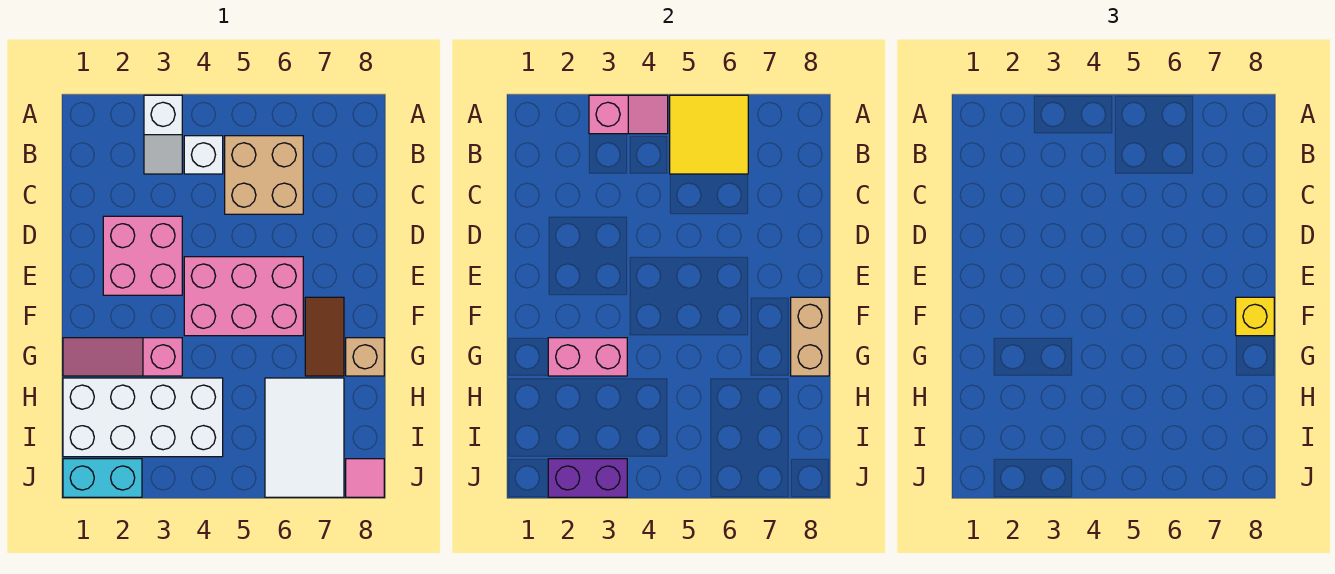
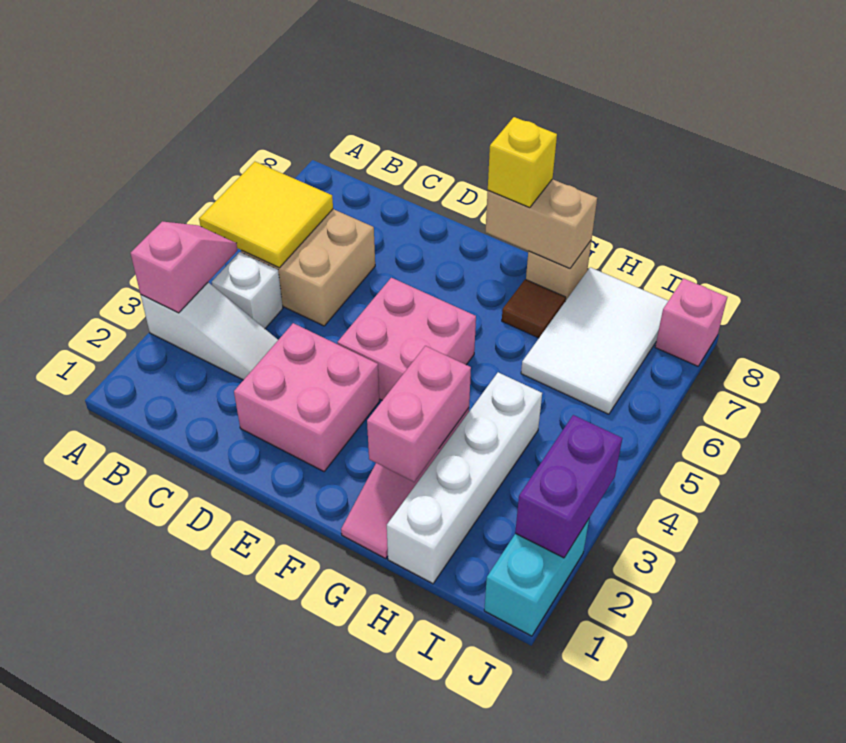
white 1x2 slope [144,95,182,174] -> white 1x3 slope [141,283,278,380]
pink 2x3 brick [184,257,303,336] -> pink 2x2 brick [337,278,476,400]
brown 1x2 tile [305,297,344,376] -> brown 1x1 tile [502,279,566,338]
white 2x4 brick [63,378,223,457] -> white 1x4 brick [387,372,542,584]
white 2x3 tile [265,378,344,497] -> white 2x3 tile turned to [521,267,668,414]
pink 1x1 tile [346,459,384,497] -> pink 1x1 brick [655,278,727,366]

